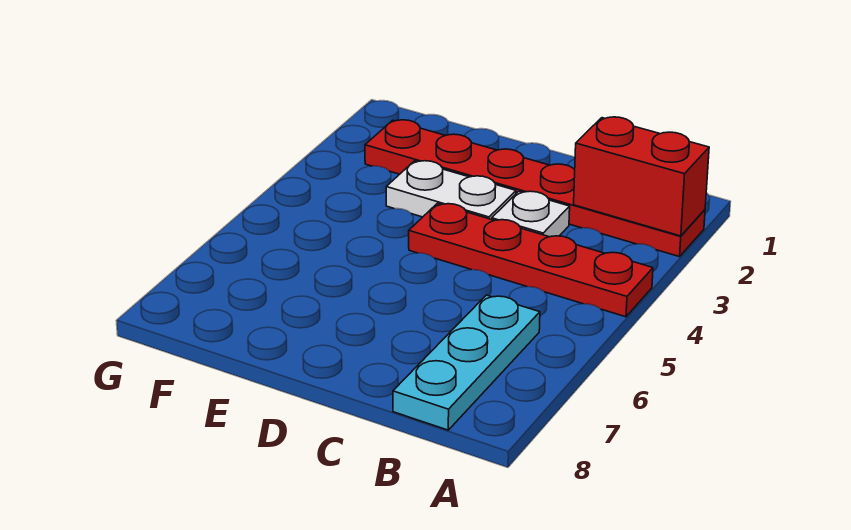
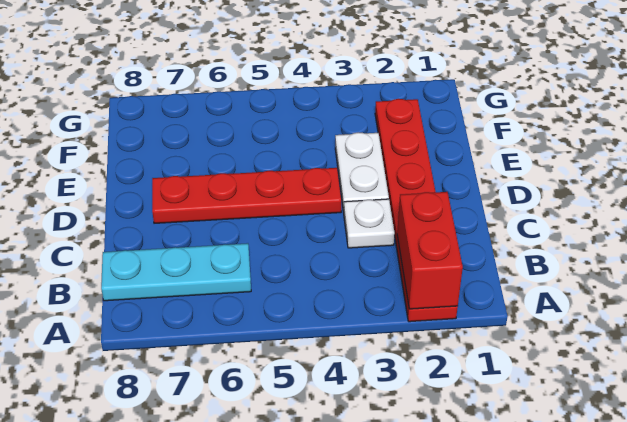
red 1x4 plate [409,204,653,317] -> red 1x4 plate turned to [152,168,341,223]

